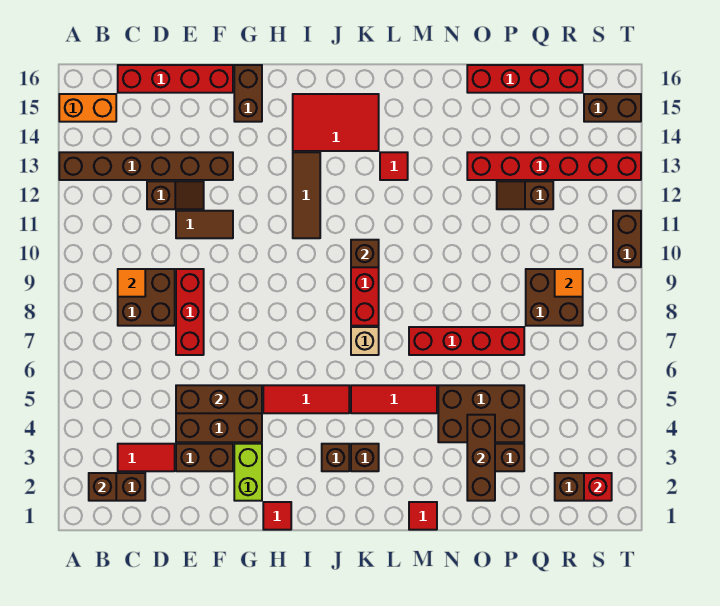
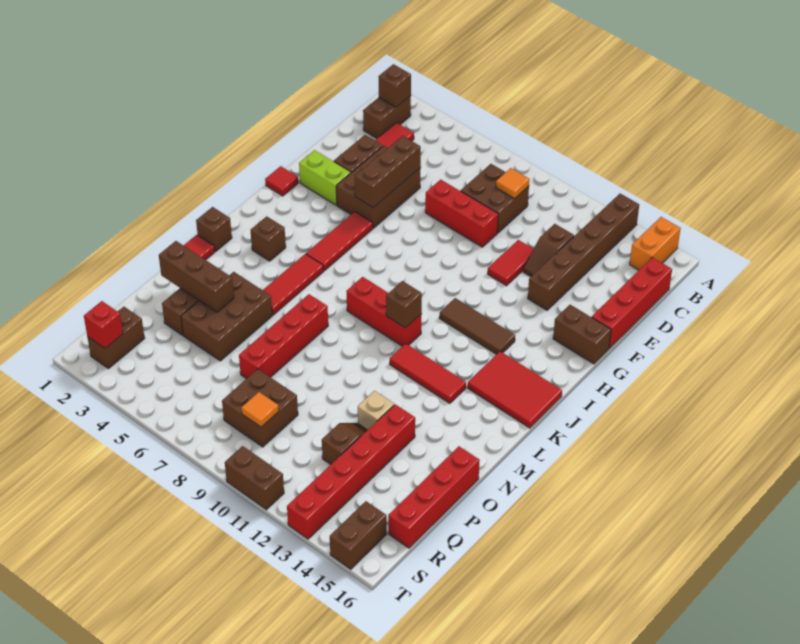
brown 1x2 tile [176,211,233,238] -> red 1x2 tile [488,240,533,286]
red 2x3 tile [293,94,379,151] -> red 2x3 tile turned to [468,351,562,428]
brown 1x1 brick [322,444,349,471] -> brown 1x1 brick moved to [196,207,232,252]
tan 1x1 brick [351,327,379,355] -> tan 1x1 brick moved to [358,391,394,430]
red 1x1 tile [380,152,408,180] -> red 1x3 tile [390,343,466,403]

